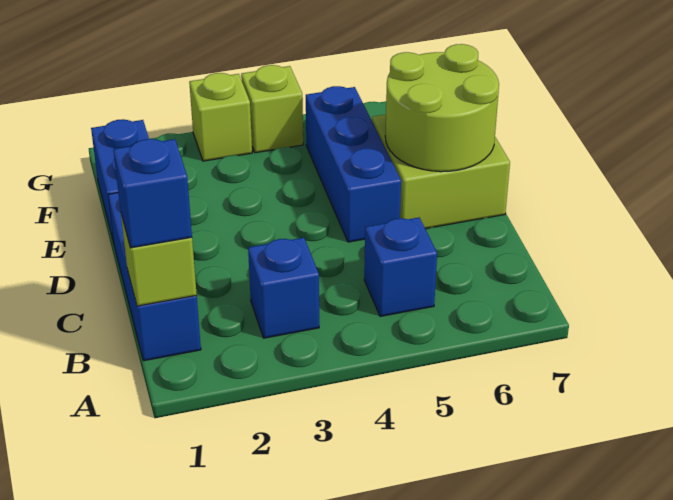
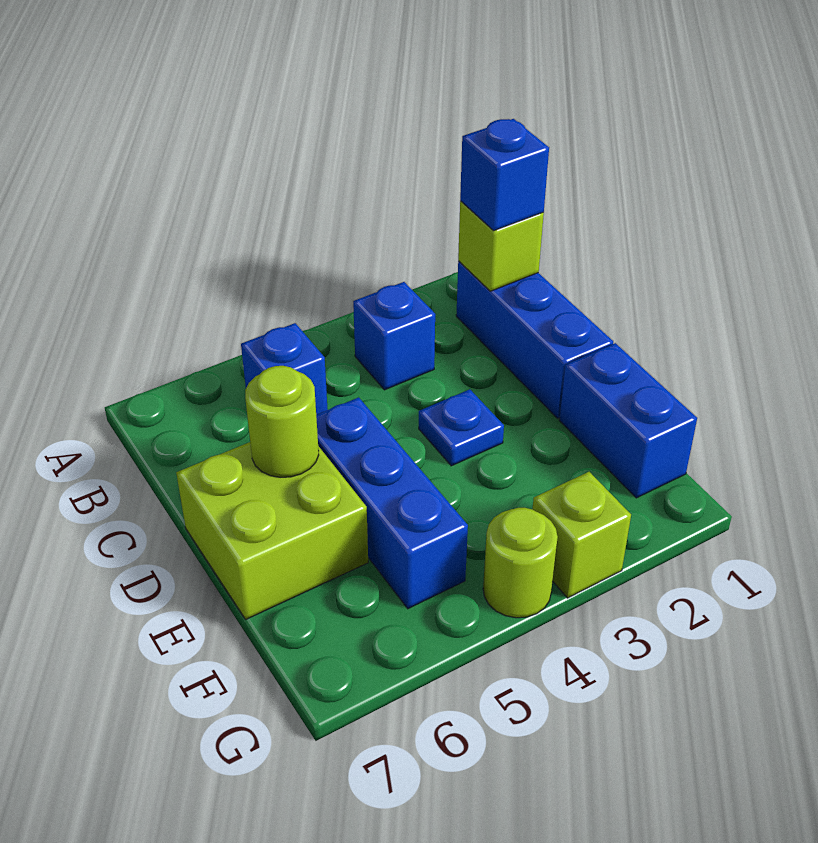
none -> blue 1x1 plate [419,389,504,466]
lime 2x2 round brick [385,44,499,172] -> lime 1x1 round brick [245,366,319,477]
lime 1x1 brick [241,65,303,153] -> lime 1x1 round brick [483,508,558,618]

